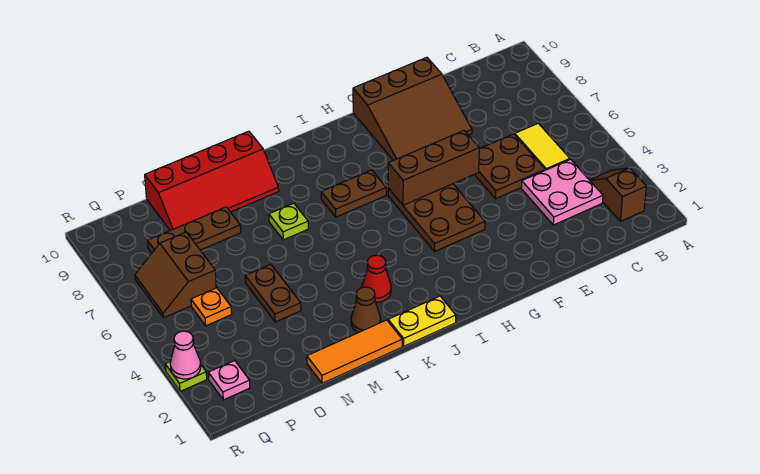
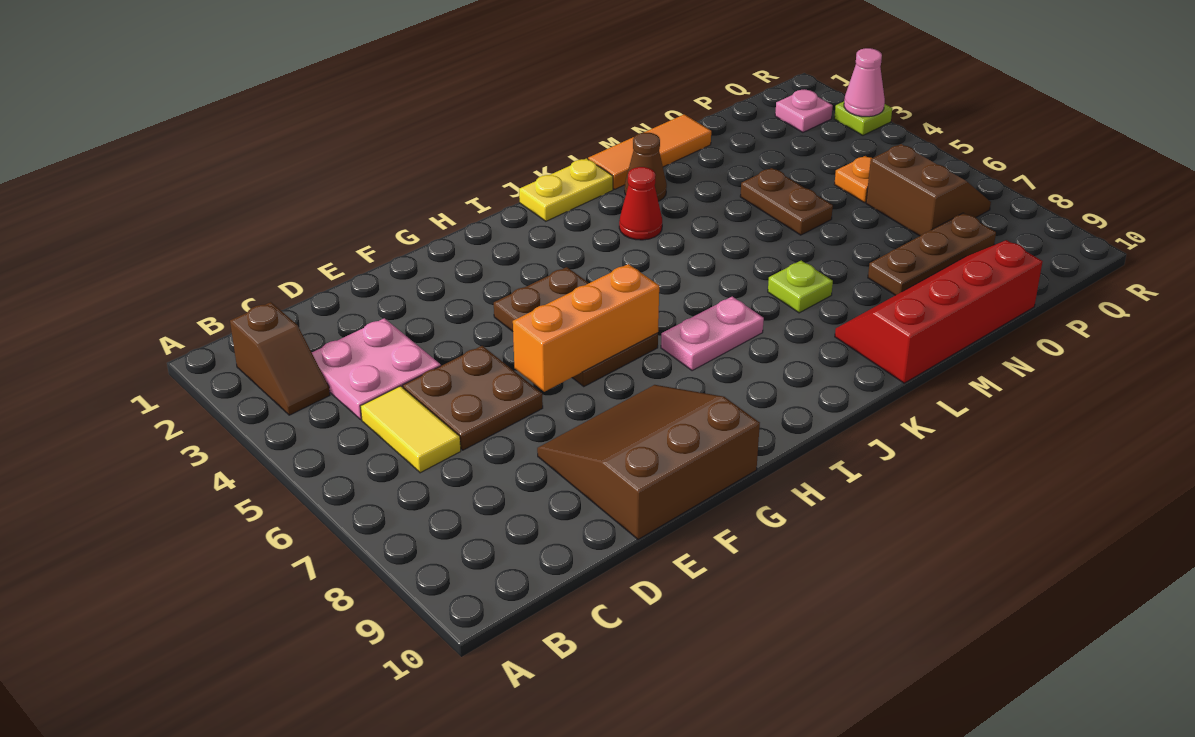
brown 1x3 brick [388,131,479,205] -> orange 1x3 brick [513,264,659,392]
brown 1x2 plate [321,170,386,217] -> pink 1x2 plate [661,297,764,371]

